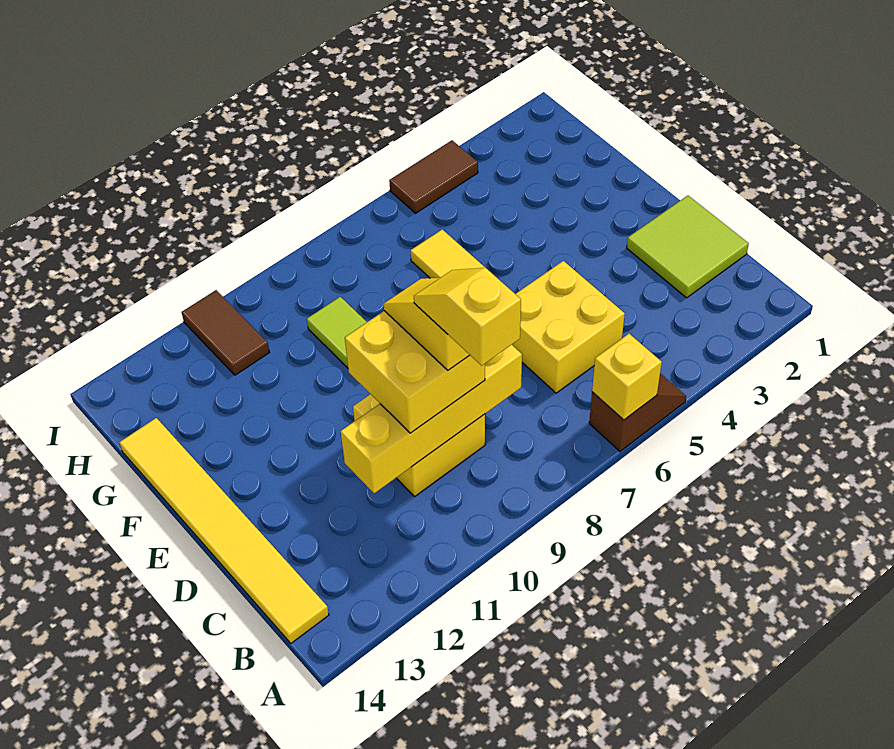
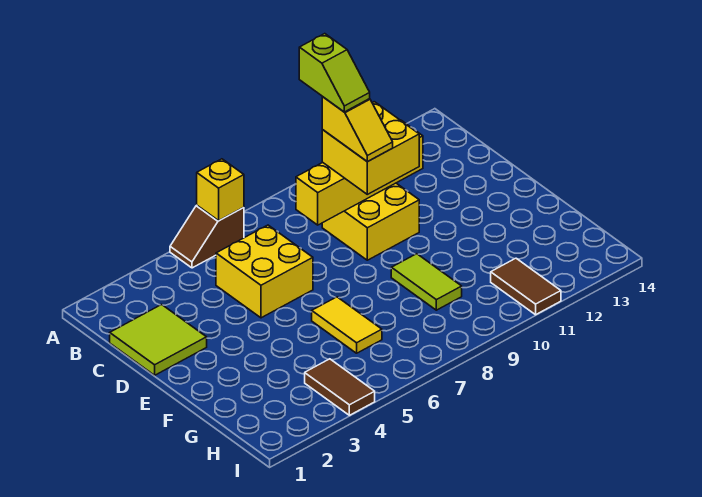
yellow 1x2 slope [414,268,521,366] -> lime 1x2 slope [299,34,370,112]
yellow 1x6 tile [119,418,329,643] -> none
brown 1x2 tile [389,140,478,213] -> brown 1x2 tile turned to [305,359,375,415]

